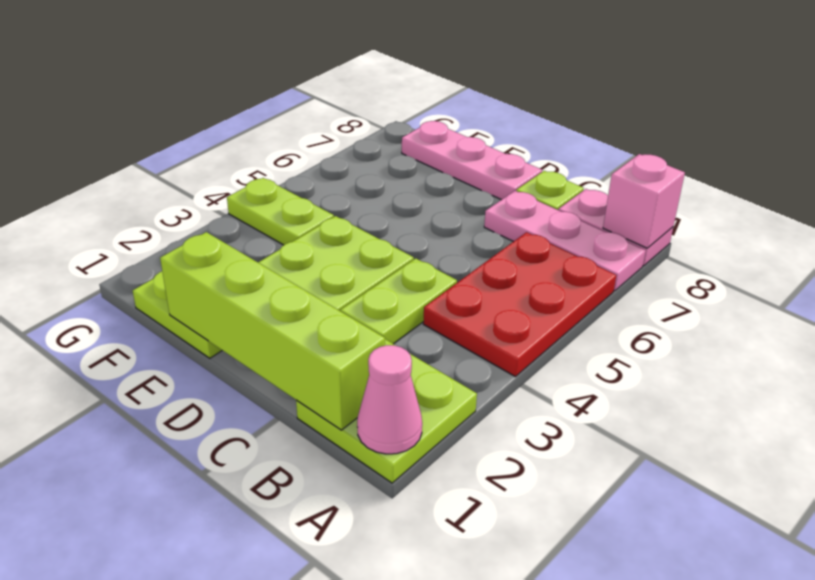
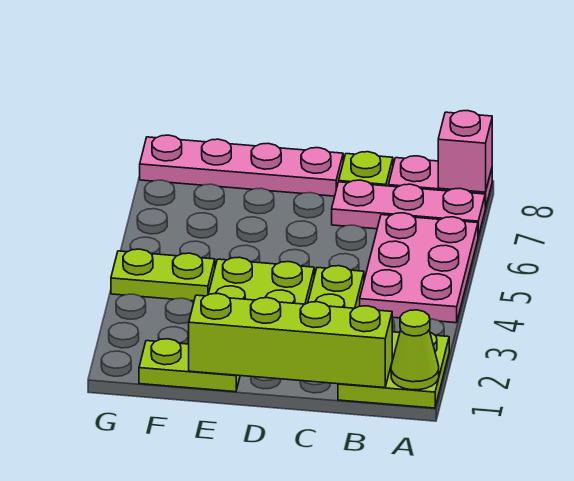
pink 1x1 cone [357,345,422,454] -> lime 1x1 cone [391,310,439,390]
red 2x3 plate [423,232,616,377] -> pink 2x3 plate [360,213,478,323]
pink 1x3 plate [402,121,542,200] -> pink 1x4 plate [140,135,343,196]

